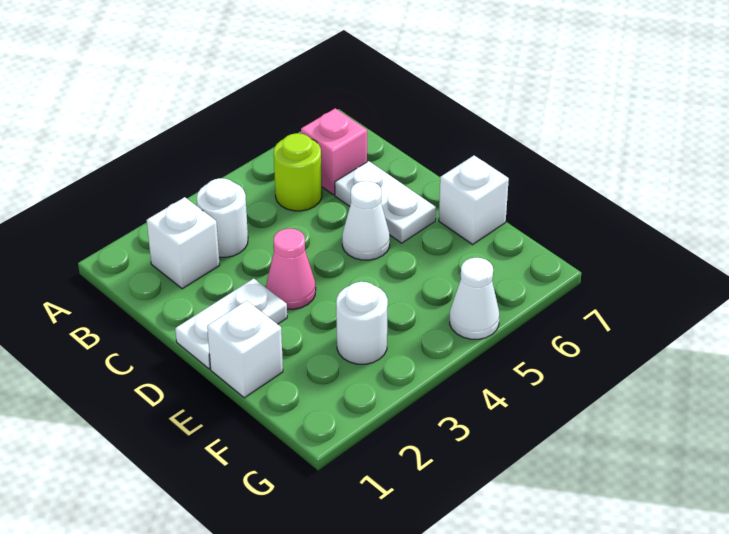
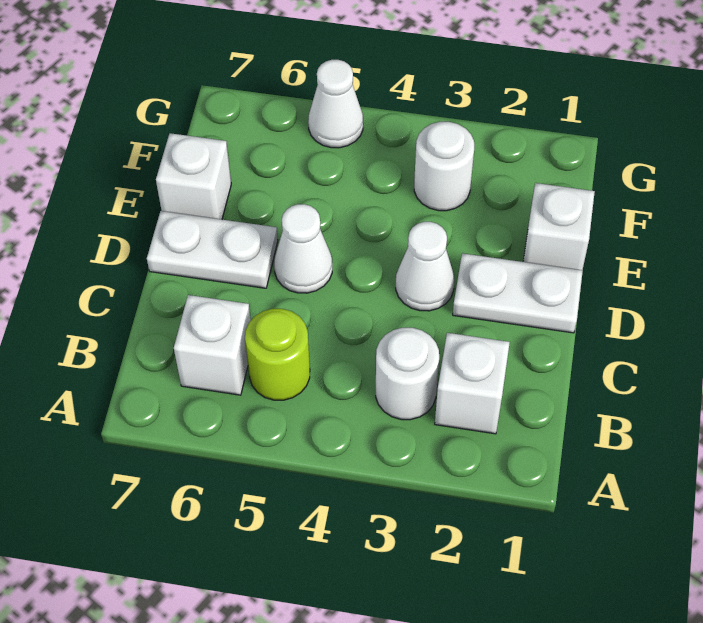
pink 1x1 brick [301,108,367,195] -> white 1x1 brick [173,295,251,395]
white 1x2 plate [335,161,436,243] -> white 1x2 plate turned to [147,211,278,288]
pink 1x1 cone [266,229,316,309] -> white 1x1 cone [396,222,454,311]

